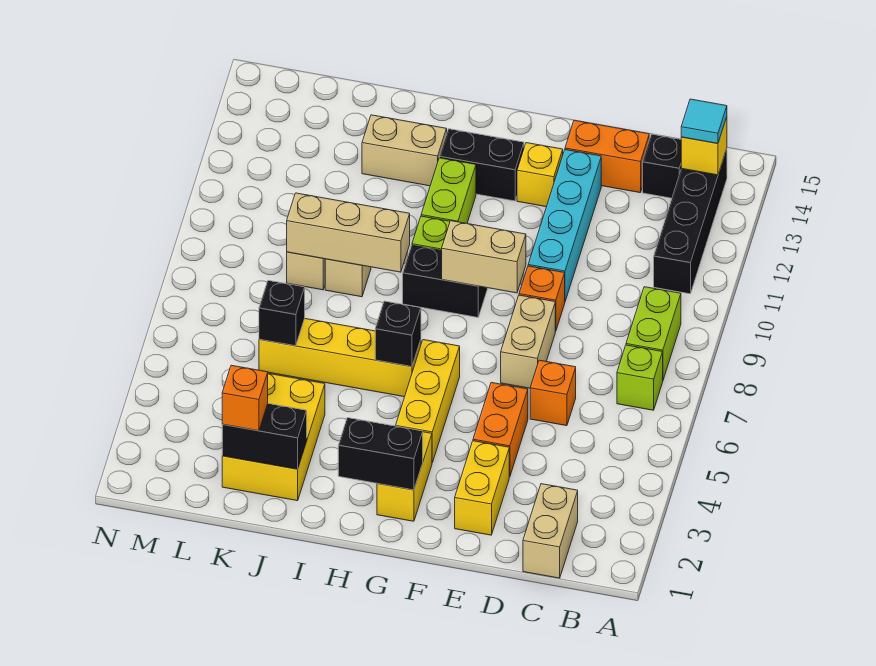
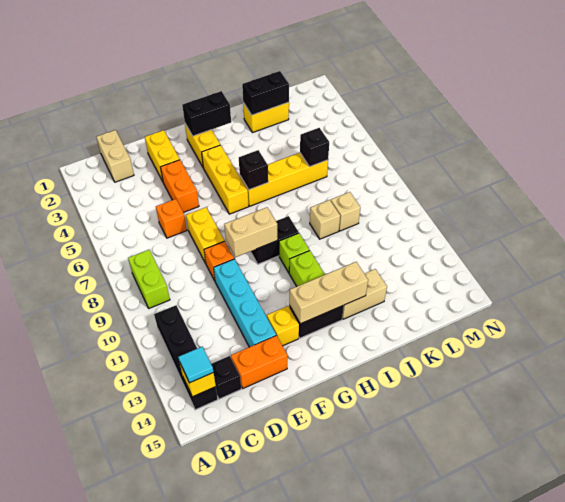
lime 1x1 brick [617,345,663,410] -> none
tan 1x2 brick [501,295,555,388] -> yellow 1x2 brick [186,207,224,263]
tan 1x3 brick [287,193,410,272] -> tan 1x3 brick moved to [289,262,368,324]
yellow 2x3 brick [222,374,325,501] -> yellow 1x2 brick [243,102,289,133]
orange 1x1 brick [222,365,268,431] -> none

